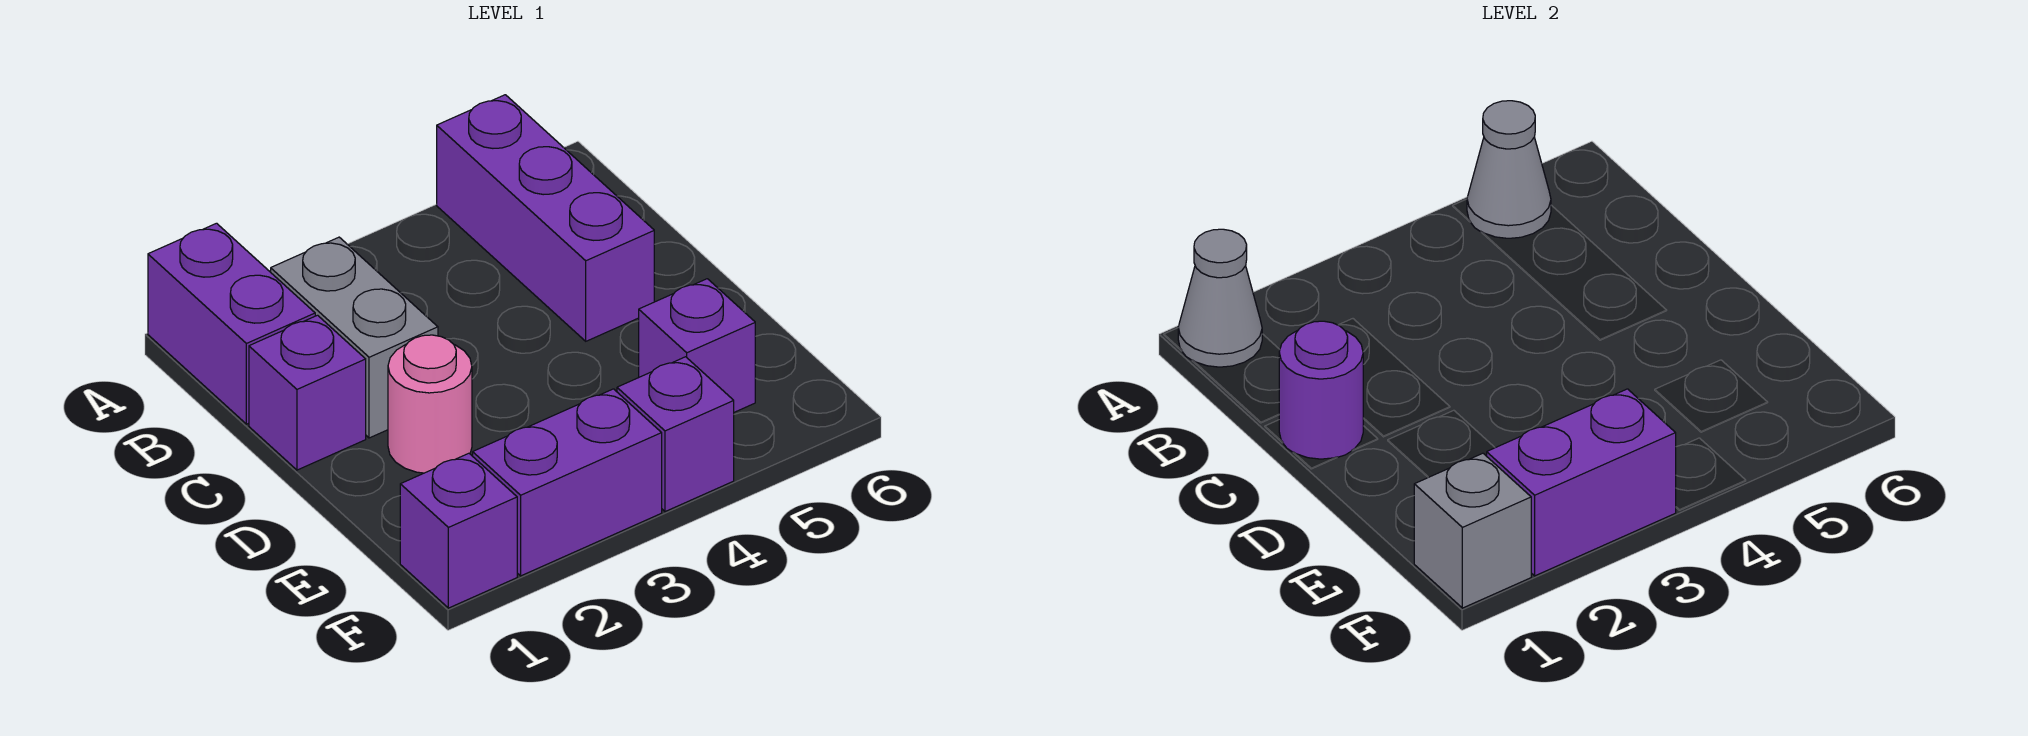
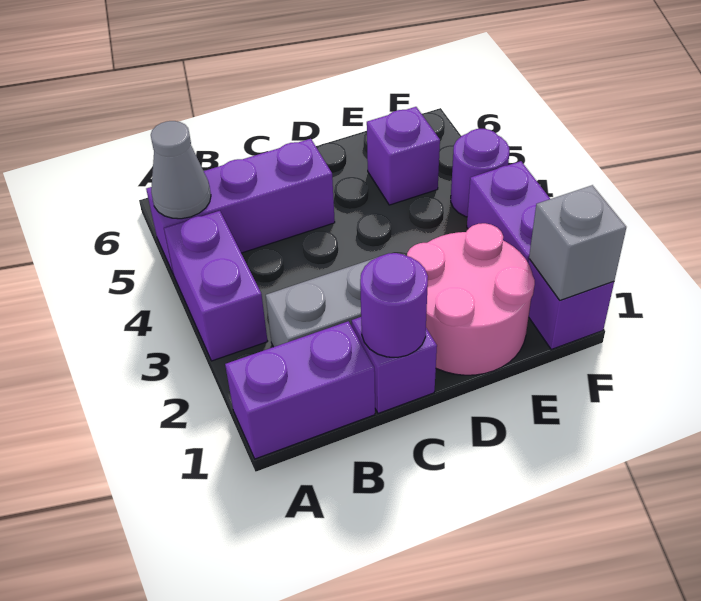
grey 1x1 cone [1178,229,1262,367] -> none
pink 1x1 round brick [388,335,472,473] -> pink 2x2 round brick [407,223,535,375]
purple 1x2 brick [1487,389,1676,576] -> purple 1x2 brick moved to [164,211,268,361]
purple 1x1 brick [617,357,734,512] -> purple 1x1 round brick [451,129,509,217]

